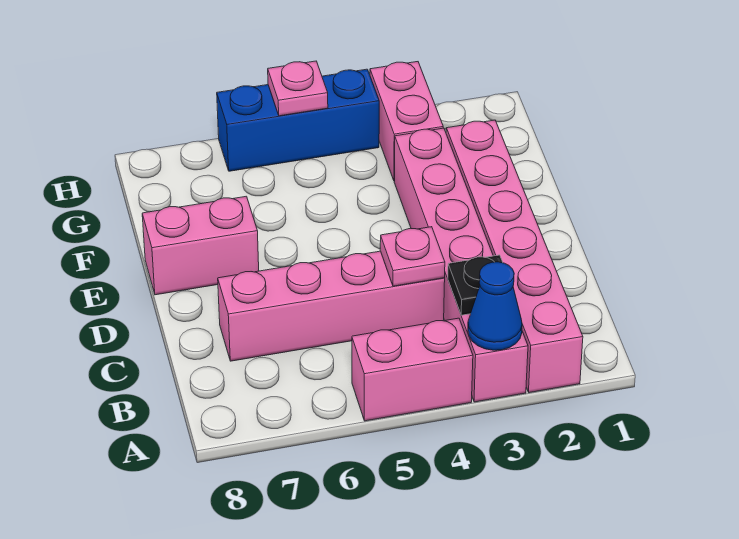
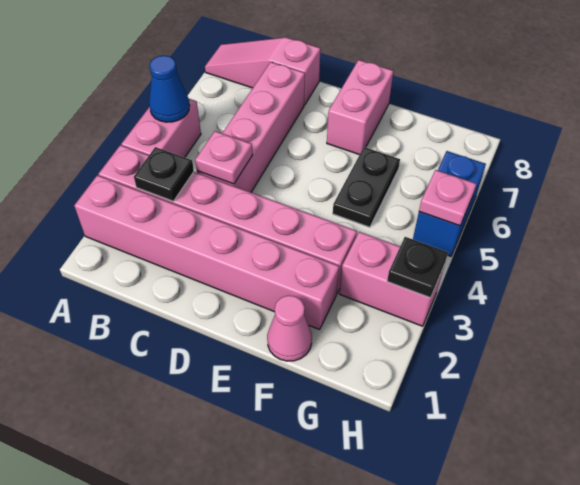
blue 1x1 cone [468,262,522,350] -> blue 1x1 cone moved to [149,55,190,122]
none -> pink 1x3 slope [205,37,321,105]
none -> pink 1x1 cone [267,295,312,361]
none -> black 1x2 plate [333,147,400,227]
none -> black 1x1 plate [387,237,448,298]
blue 1x3 brick [217,69,379,171] -> blue 1x2 brick [413,151,486,256]

